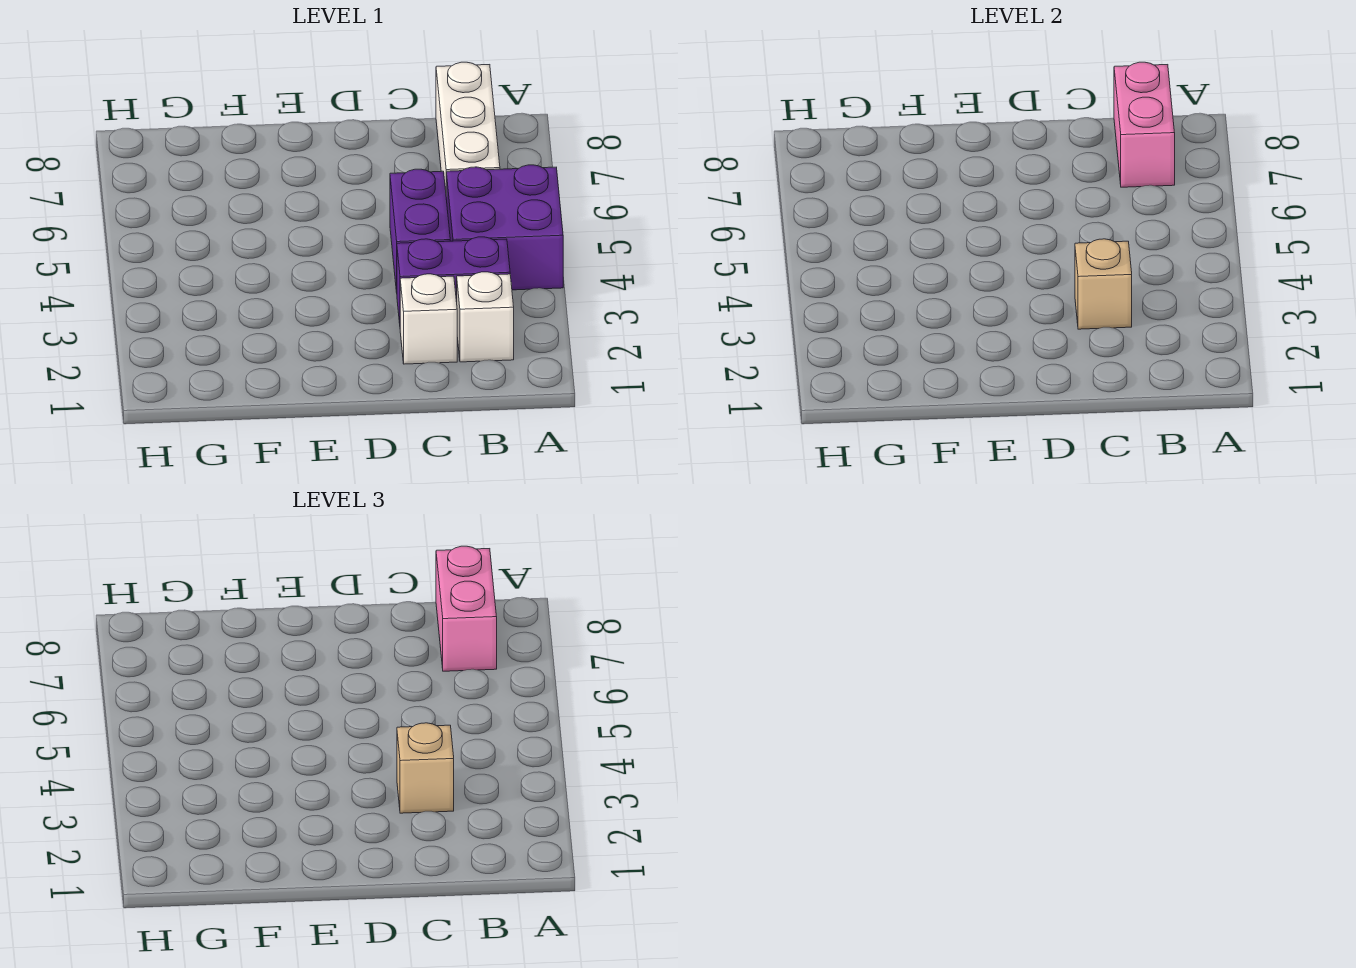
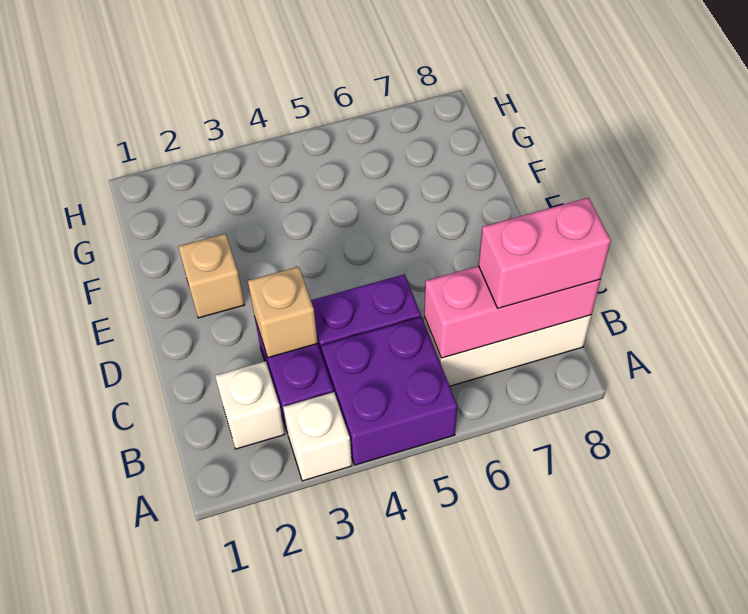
pink 1x2 brick [1114,62,1175,187] -> pink 1x3 brick [424,266,601,358]
white 1x1 brick [400,274,457,364] -> white 1x1 brick moved to [283,392,352,481]
tan 1x1 brick [397,723,454,813] -> tan 1x1 brick moved to [178,234,245,318]

